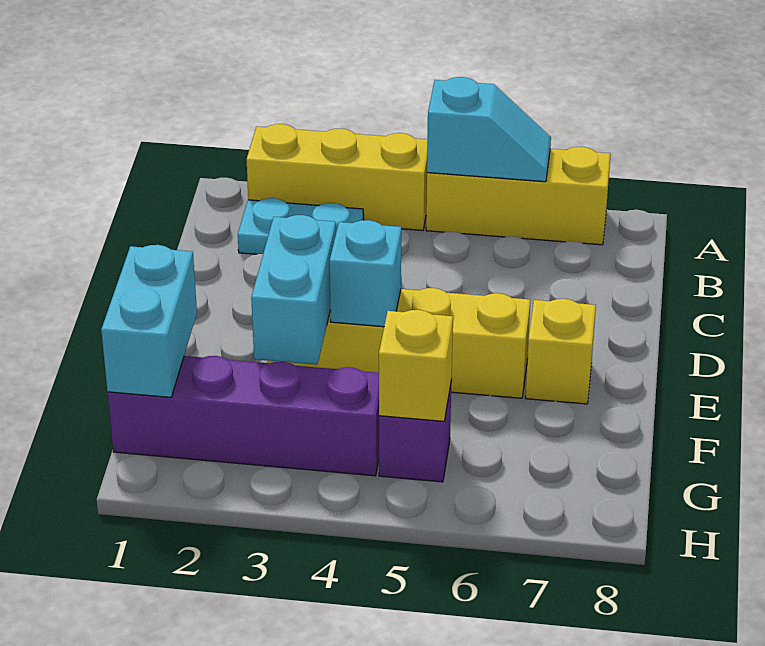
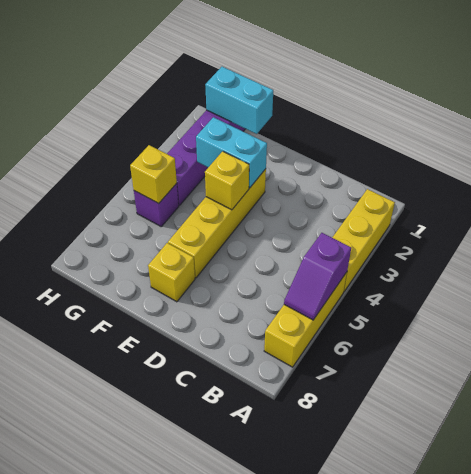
cyan 1x2 slope [427,77,551,182] -> purple 1x2 slope [284,233,351,320]
cyan 1x2 plate [238,198,364,254] -> none
cyan 1x1 brick [330,220,401,327] -> yellow 1x1 brick [205,151,249,210]

